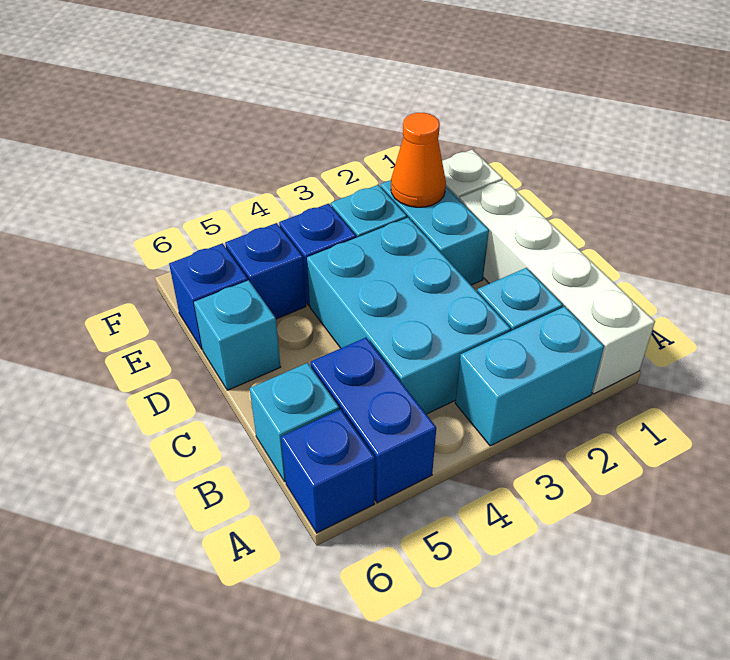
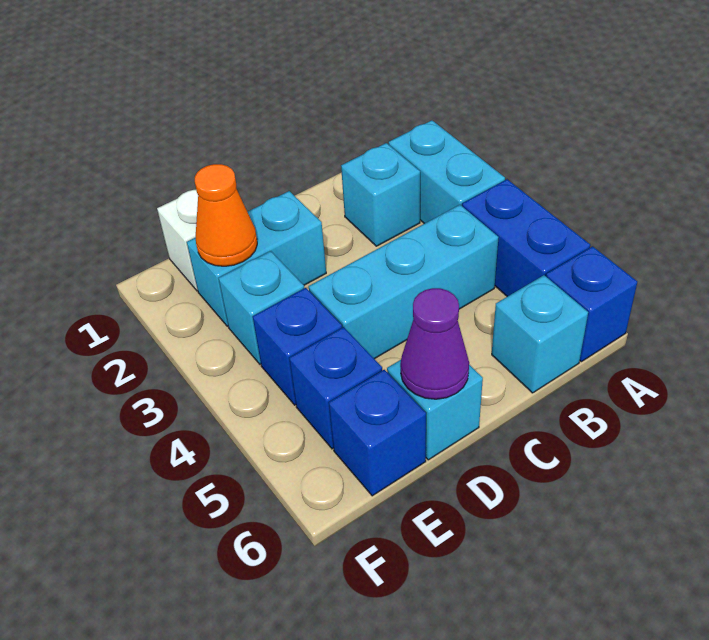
white 1x4 brick [459,180,655,394] -> none
blue 1x2 brick [311,338,436,503] -> blue 1x2 brick turned to [462,179,590,297]
cyan 2x3 brick [307,217,511,414] -> cyan 1x3 brick [309,205,499,359]
none -> purple 1x1 cone [400,288,469,399]

